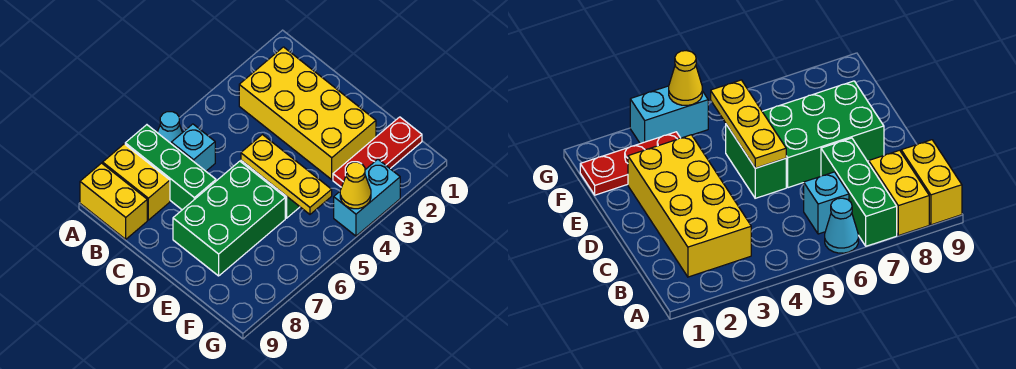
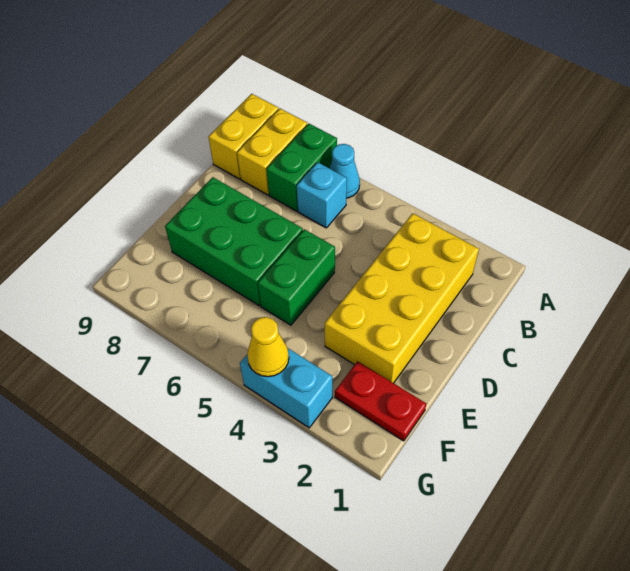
green 1x3 brick [125,125,216,210] -> green 1x2 brick [267,124,337,211]
yellow 1x3 plate [241,135,332,214] -> none
red 1x3 plate [333,117,422,187] -> red 1x2 plate [335,361,426,441]

